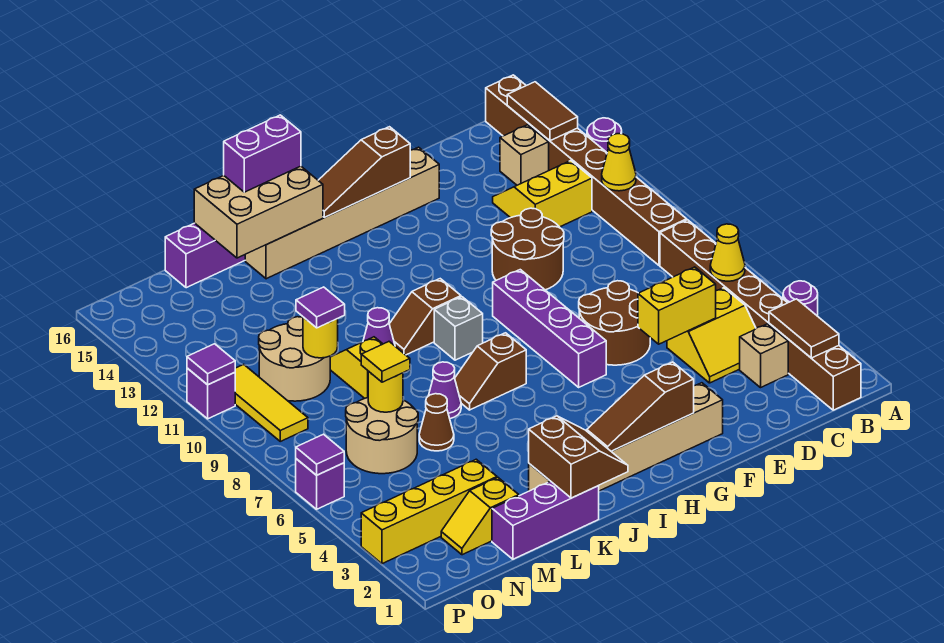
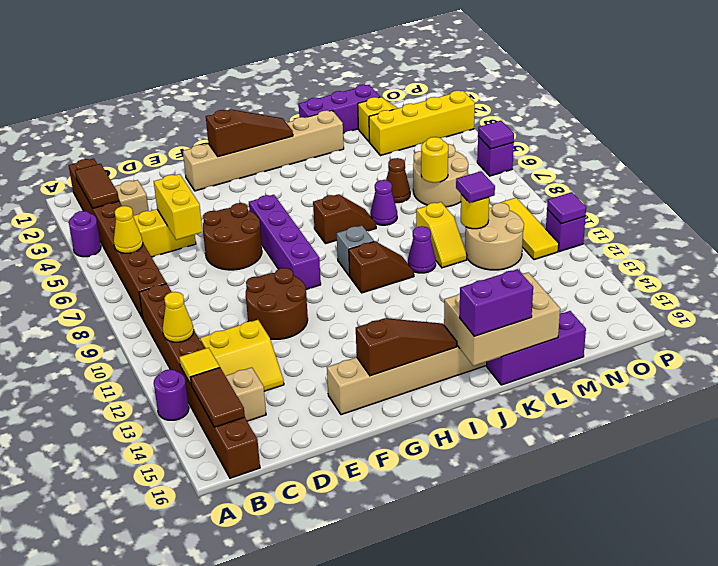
yellow 1x2 brick [638,267,716,344] -> yellow 1x2 brick turned to [154,174,203,240]
brown 2x2 slope [529,416,628,498] -> none
yellow 1x1 tile [361,342,410,382] -> yellow 1x1 tile moved to [179,348,220,385]

